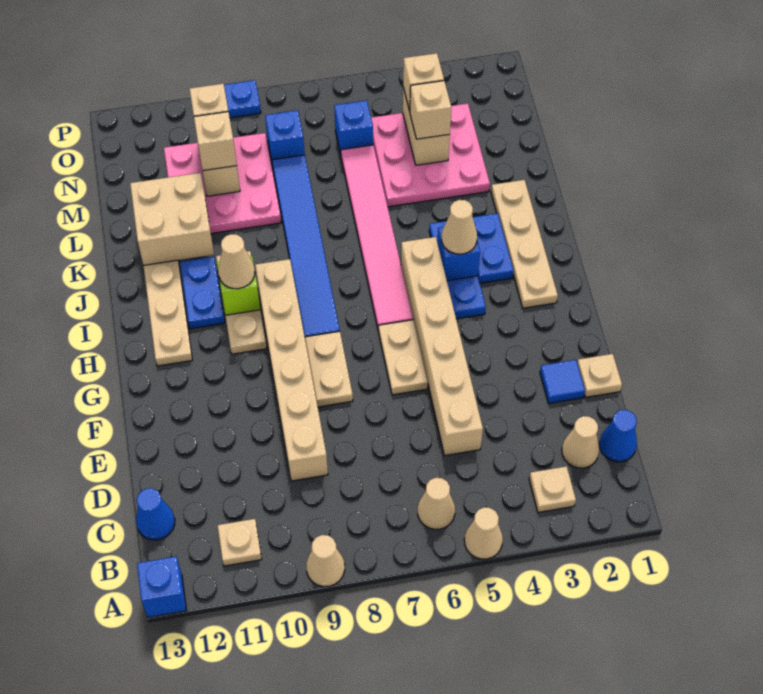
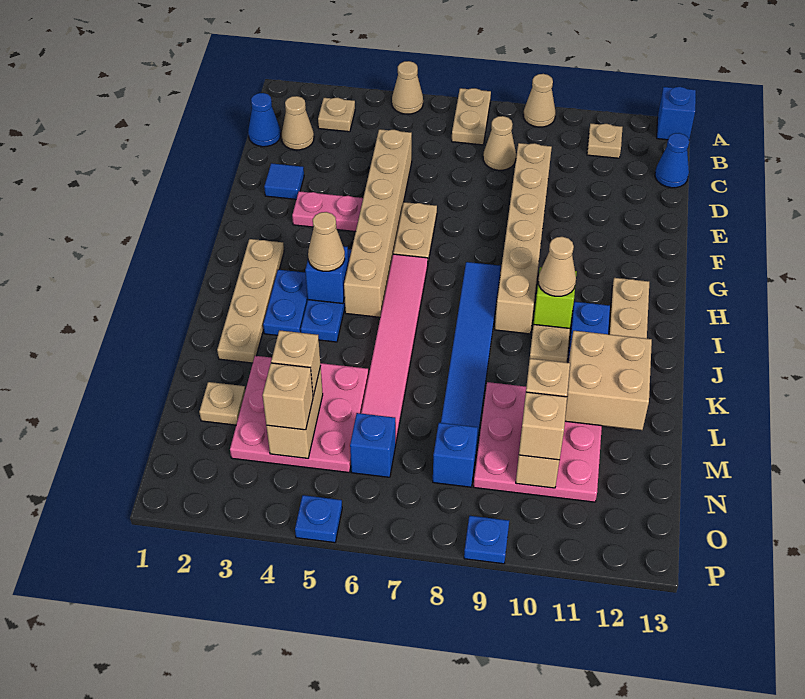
tan 1x1 cone [418,478,455,529] -> tan 1x1 cone moved to [483,116,516,170]
tan 1x1 plate [577,354,622,397] -> tan 1x1 plate moved to [199,382,245,425]
none -> pink 1x2 plate [292,191,363,232]
tan 1x2 plate [305,331,353,407] -> tan 1x2 plate moved to [452,88,491,145]
none -> blue 1x1 plate [295,495,342,543]

